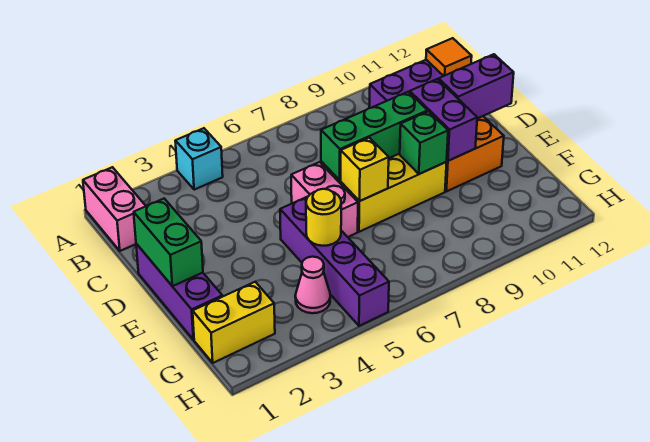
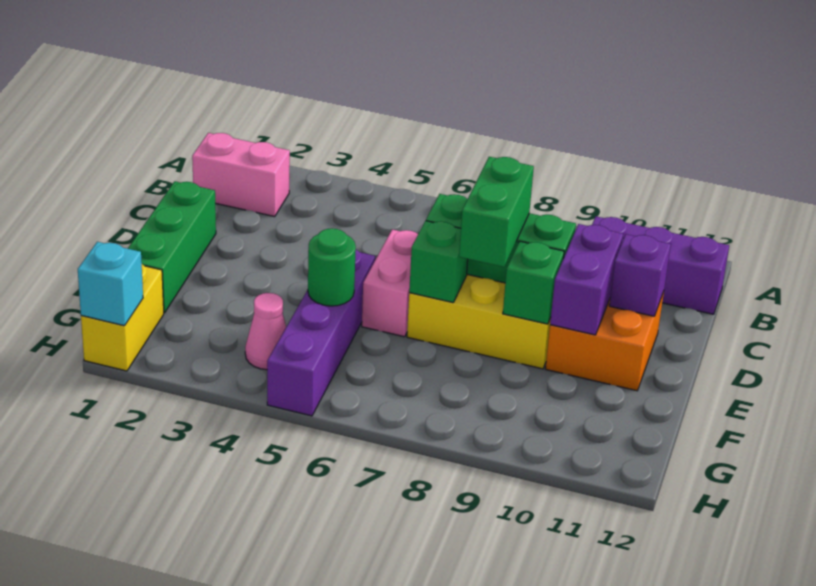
pink 1x2 brick [83,167,146,251] -> pink 1x2 brick turned to [192,133,290,217]
cyan 1x1 brick [175,128,223,190] -> cyan 1x1 brick moved to [78,242,143,326]
orange 1x1 tile [426,38,472,76] -> none
purple 1x3 brick [136,244,222,340] -> green 1x3 brick [128,181,216,313]
green 1x2 brick [134,199,203,286] -> green 1x2 brick moved to [459,157,534,267]
purple 1x2 brick [439,54,514,119] -> purple 1x1 brick [609,234,671,316]
yellow 1x1 brick [341,138,389,201] -> green 1x1 brick [409,221,468,303]
yellow 1x1 round brick [306,189,341,246] -> green 1x1 round brick [308,228,356,306]
yellow 1x2 brick [193,282,275,363] -> yellow 1x2 brick turned to [81,264,164,371]

